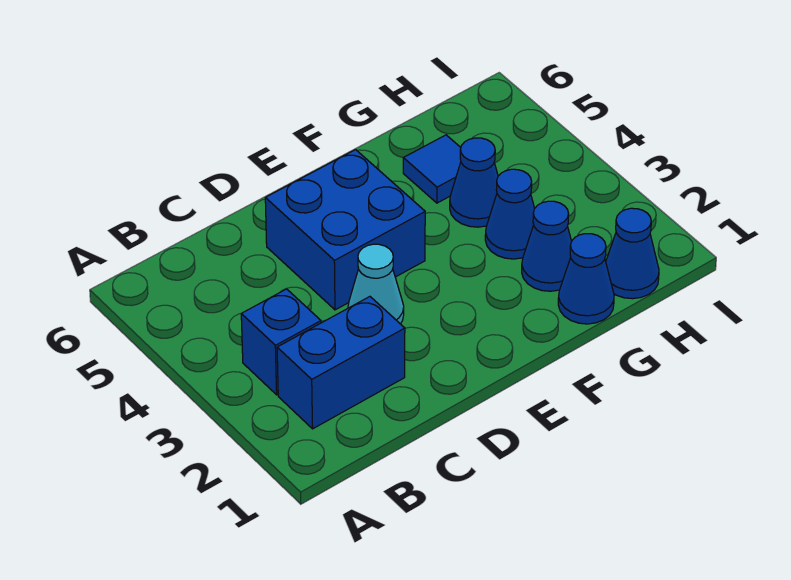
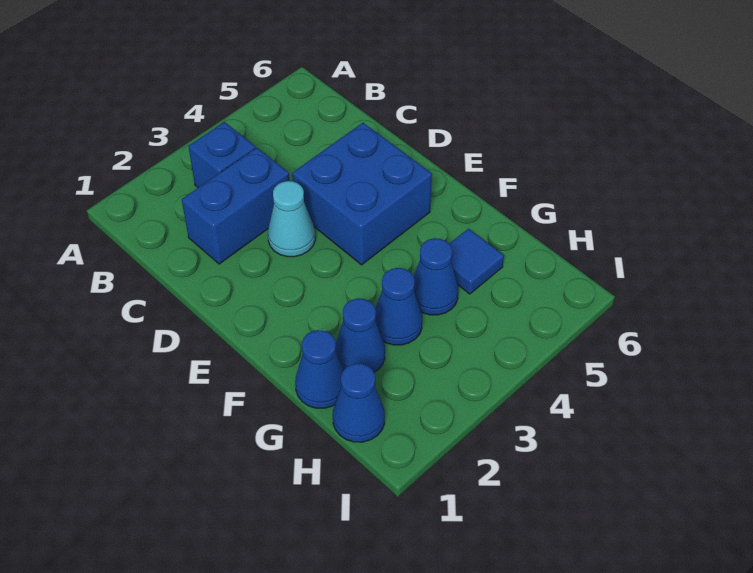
blue 1x2 brick [277,297,405,429] -> blue 1x2 brick turned to [182,148,289,264]

